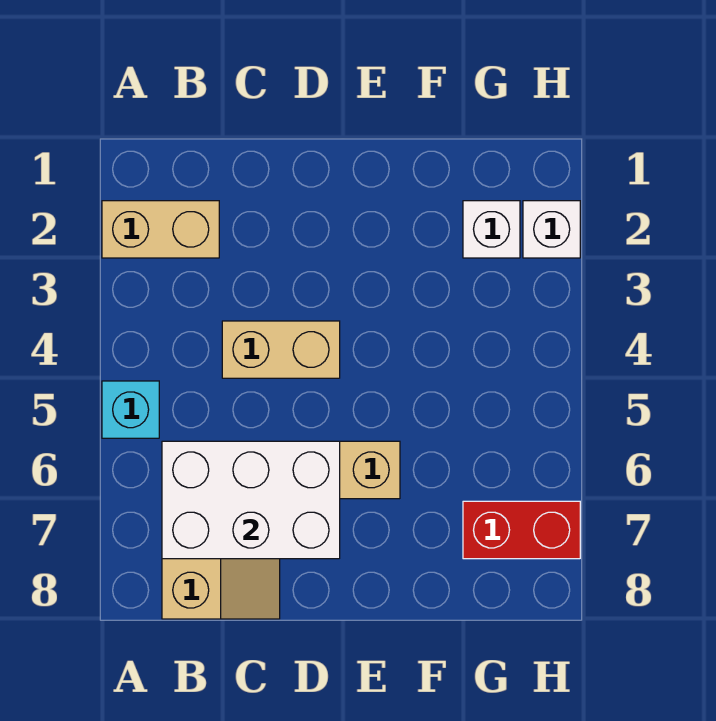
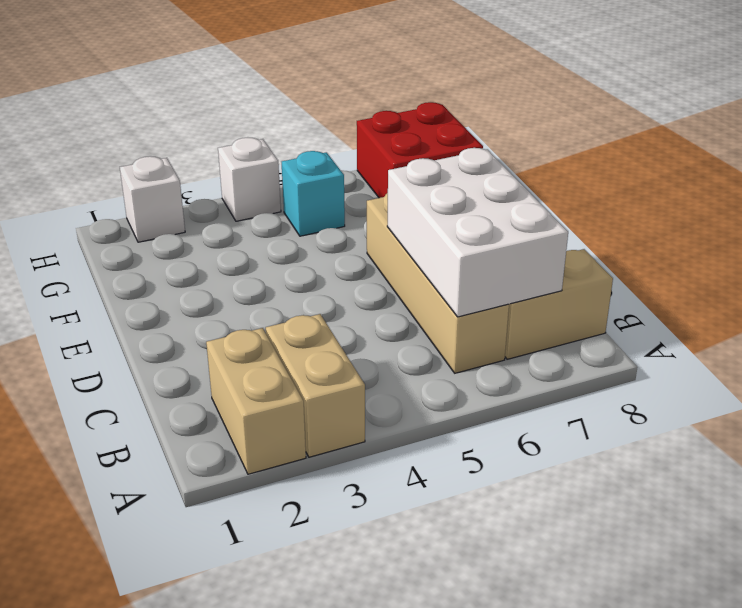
cyan 1x1 brick [102,381,159,438] -> cyan 1x1 brick moved to [282,151,345,236]
tan 1x2 brick [222,321,340,378] -> tan 1x2 brick moved to [266,314,365,457]
white 1x1 brick [463,201,520,258] -> white 1x1 brick moved to [218,138,281,221]
red 1x2 brick [463,501,580,559] -> red 2x2 brick [357,102,483,198]

